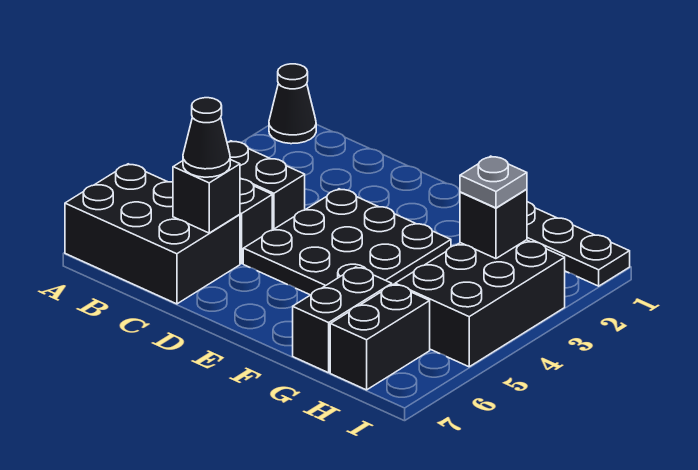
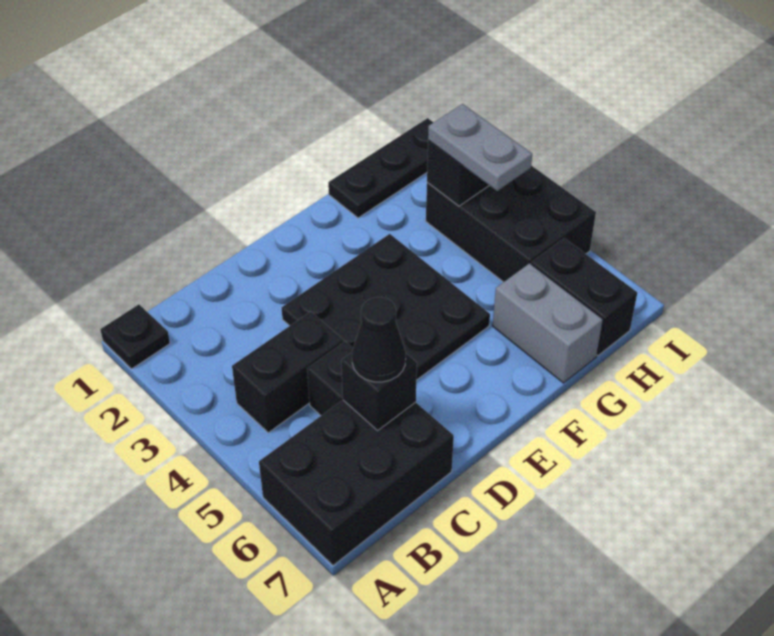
black 1x1 cone [269,64,316,144] -> black 1x1 plate [100,304,170,369]
black 1x2 brick [293,267,392,373] -> grey 1x2 brick [493,263,603,383]
grey 1x1 plate [460,156,527,208] -> grey 1x2 plate [428,104,532,191]

